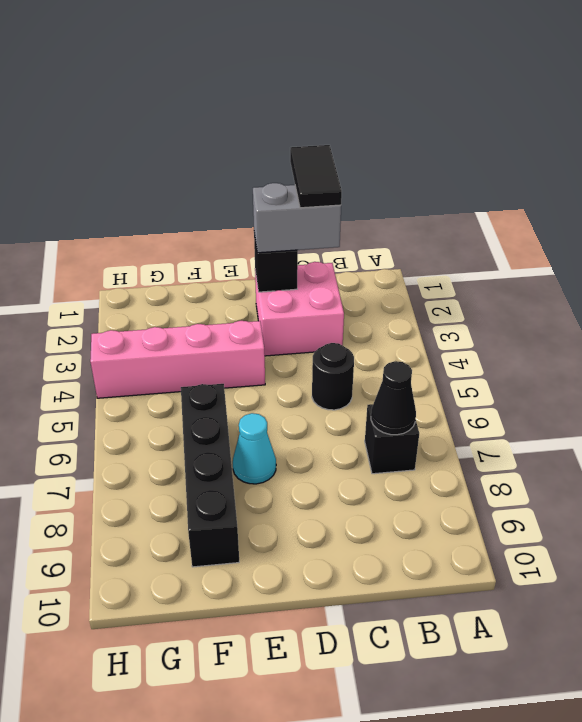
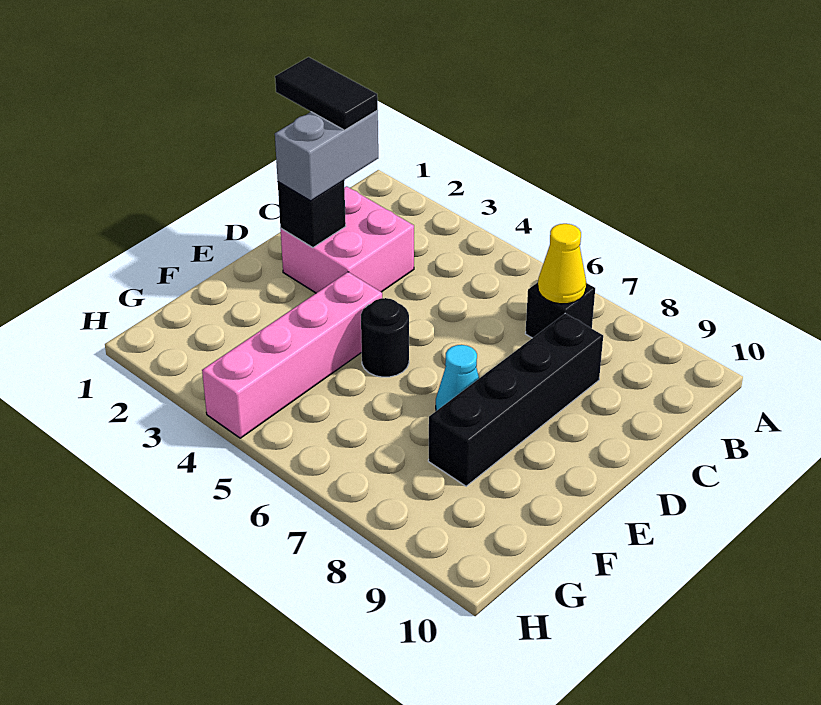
black 1x1 cone [371,361,416,435] -> yellow 1x1 cone [538,224,586,304]
black 1x1 round brick [312,343,354,410] -> black 1x1 round brick moved to [361,298,409,377]
black 1x4 brick [181,384,239,567] -> black 1x4 brick turned to [428,313,603,486]

